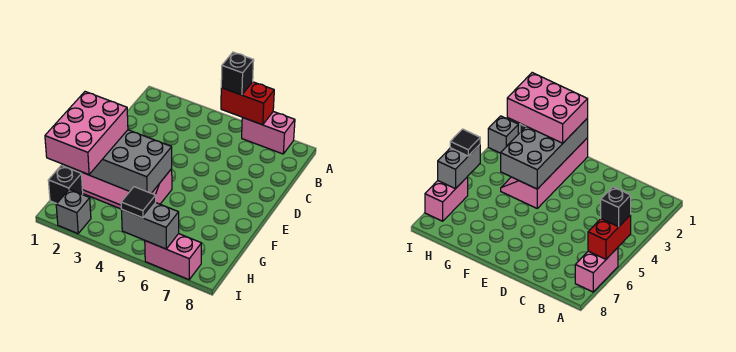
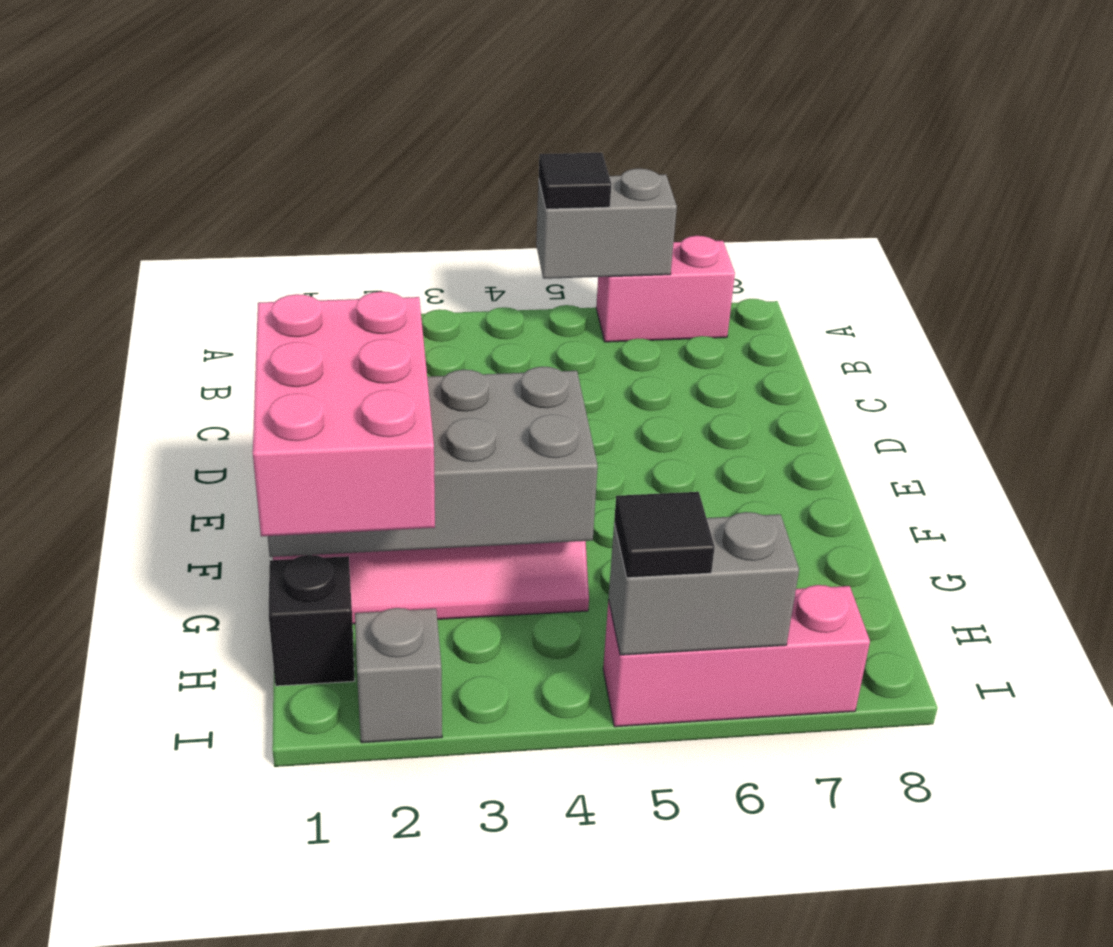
red 1x2 brick [221,82,274,125] -> grey 1x2 brick [536,169,677,279]
black 1x1 brick [221,52,254,95] -> black 1x1 tile [539,153,611,209]
pink 1x2 brick [145,234,202,280] -> pink 1x3 brick [603,585,870,727]

